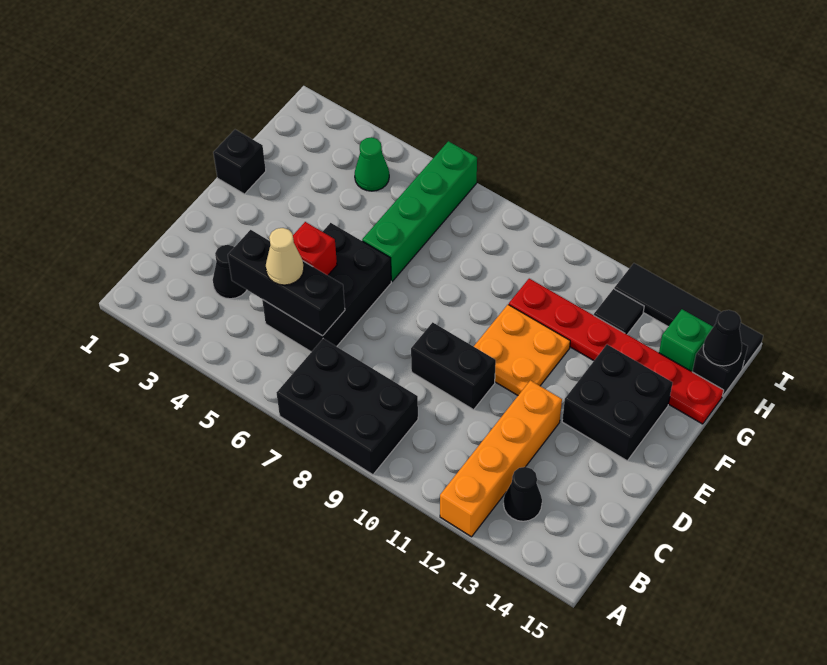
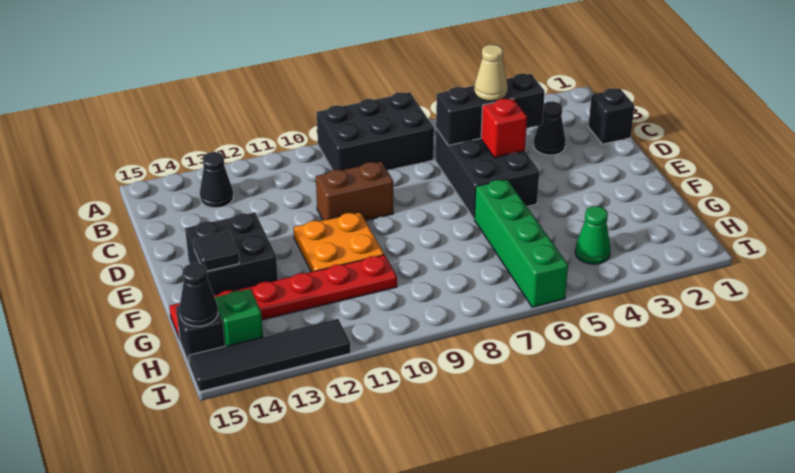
orange 1x4 brick [440,380,562,537] -> none
black 1x2 brick [411,322,496,410] -> brown 1x2 brick [316,162,393,220]
black 1x1 brick [213,130,266,194] -> black 1x1 brick moved to [588,88,635,144]
black 1x1 tile [594,289,644,334] -> black 1x1 tile moved to [193,231,239,271]

